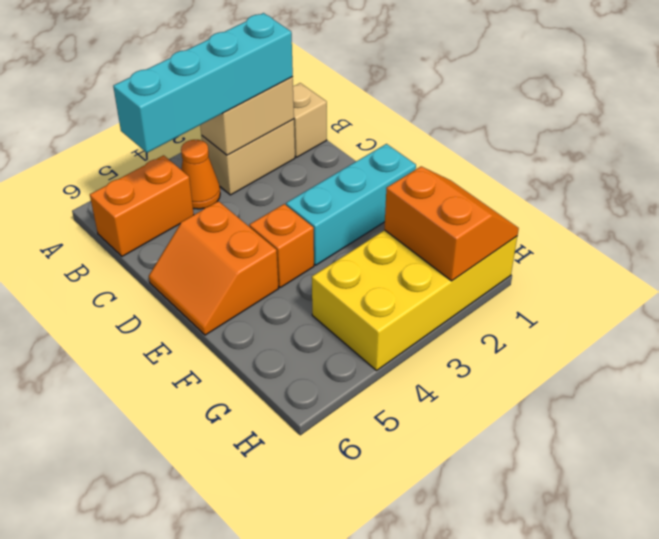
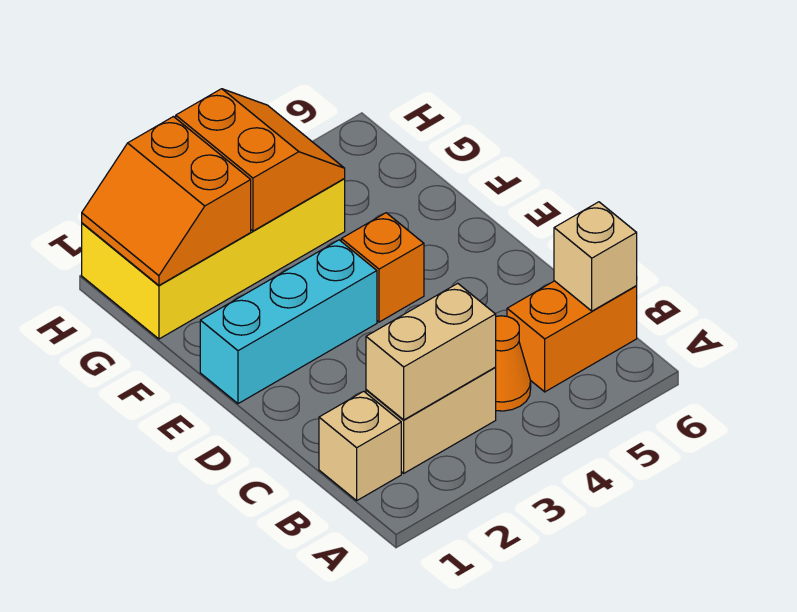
cyan 1x4 brick [113,13,293,153] -> none
none -> tan 1x1 brick [554,202,637,311]
orange 2x2 slope [149,201,278,335] -> orange 2x2 slope moved to [176,89,345,231]

